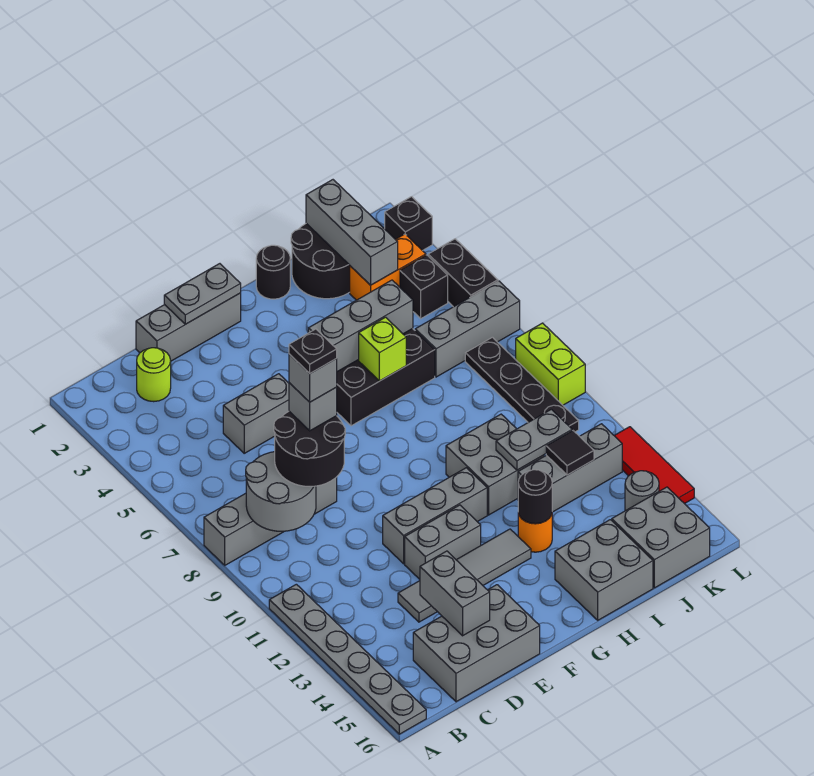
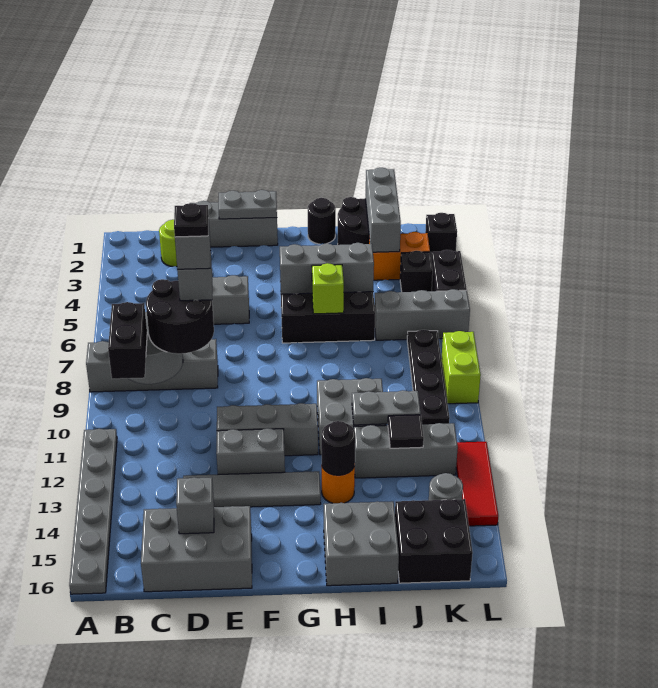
none -> black 1x2 brick [108,302,147,379]
grey 1x2 brick [420,551,490,636] -> grey 1x1 brick [176,477,214,534]
grey 2x2 brick [612,487,710,588] -> black 2x2 brick [395,499,473,583]

